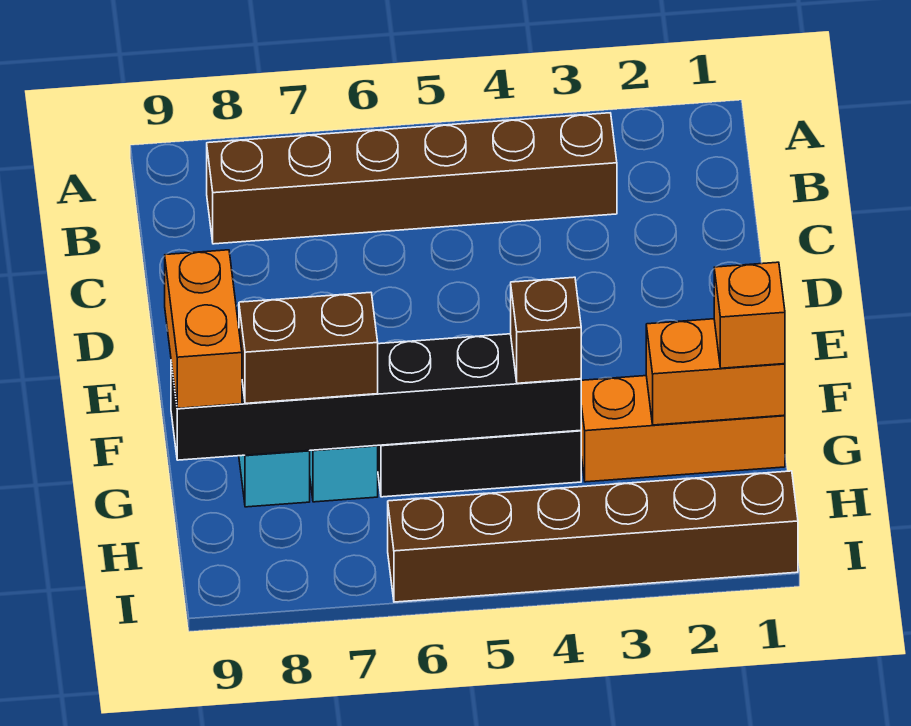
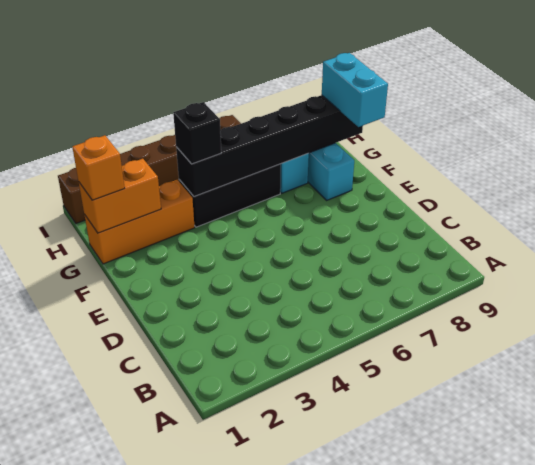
brown 1x6 brick [207,113,617,244] -> none
orange 1x2 brick [165,250,242,408] -> cyan 1x2 brick [322,53,388,127]
brown 1x1 brick [511,277,581,383] -> black 1x1 brick [173,102,221,164]
brown 1x2 brick [239,292,378,403] -> none

